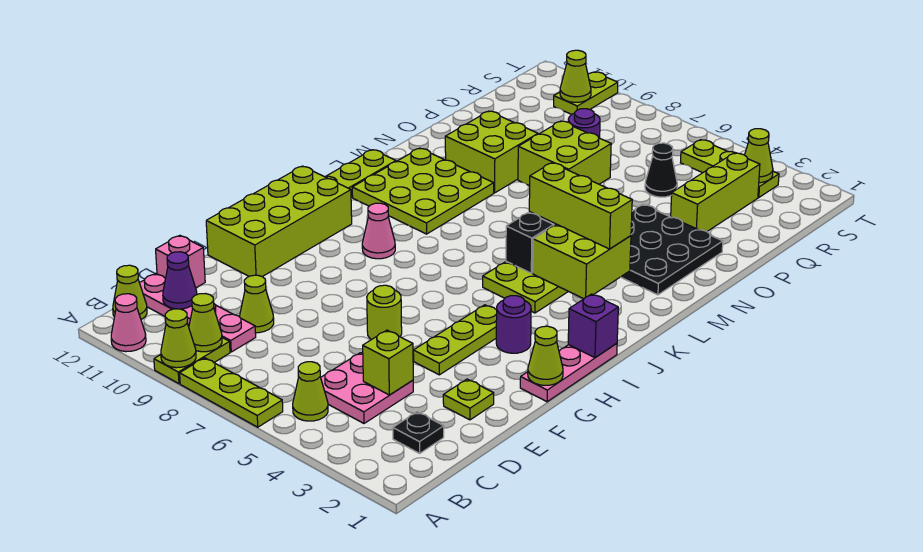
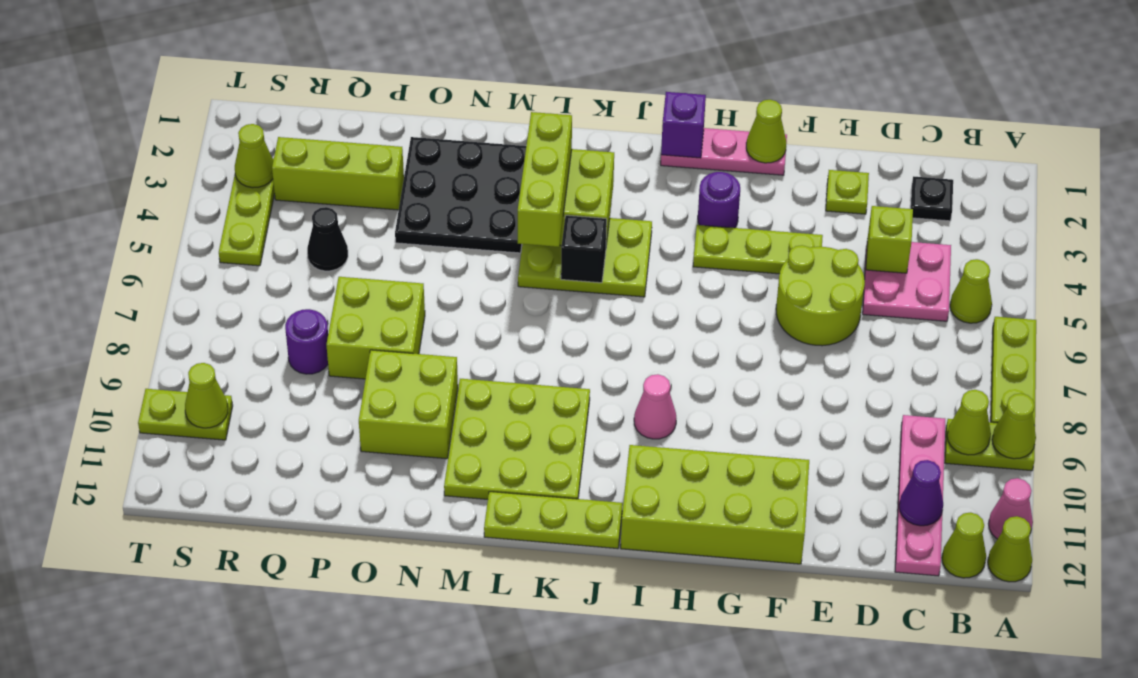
lime 1x1 cone [240,275,274,333] -> lime 1x1 cone moved to [988,516,1032,582]
pink 1x1 brick [156,235,205,288] -> none
lime 1x1 round brick [367,285,402,340] -> lime 2x2 round brick [776,245,865,346]

